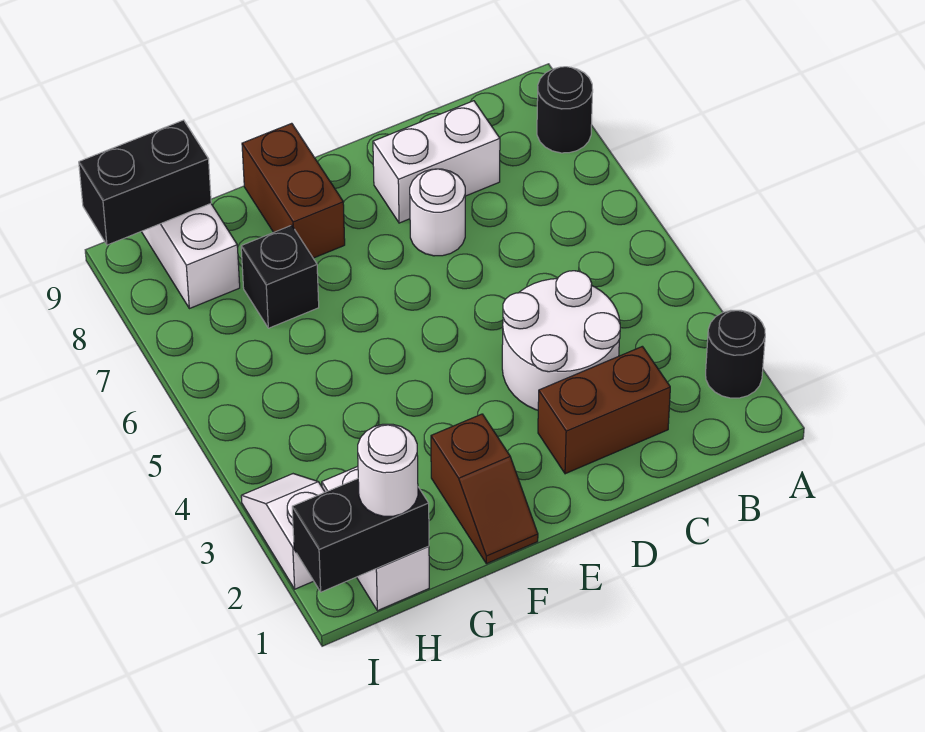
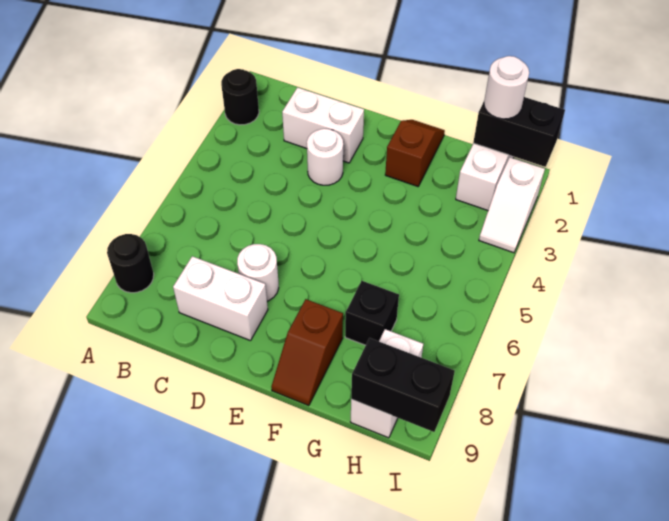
brown 1x2 brick [538,346,670,474] -> white 1x2 brick [282,87,364,163]
white 2x2 round brick [502,271,620,410] -> white 1x1 round brick [307,129,343,185]
brown 1x2 brick [242,123,345,258] -> brown 1x2 slope [271,299,343,406]

